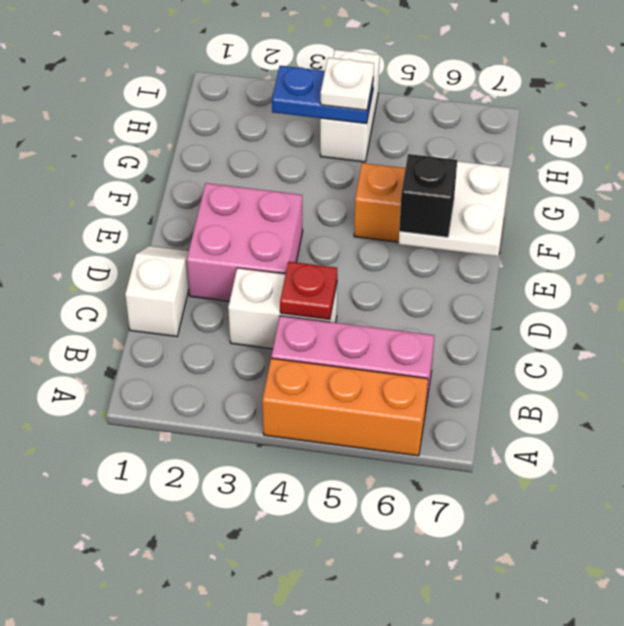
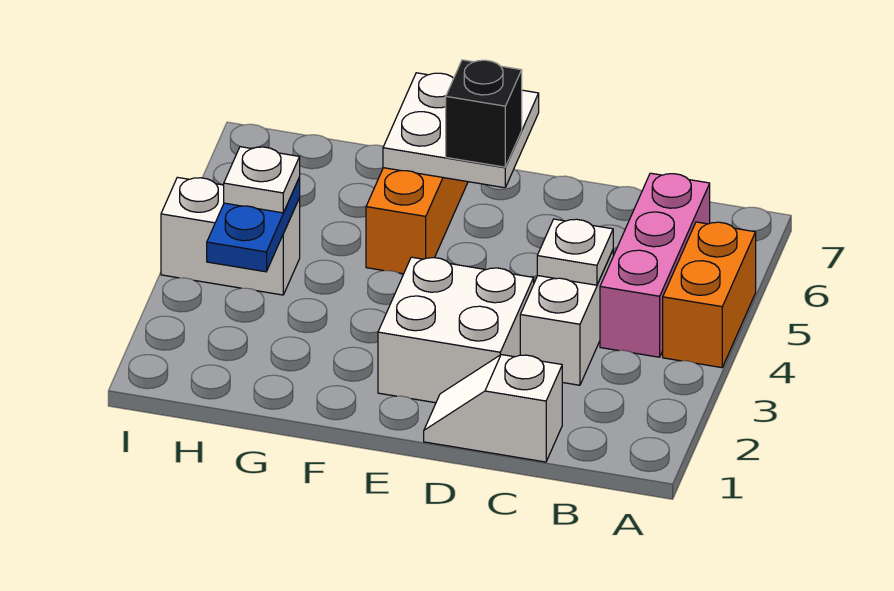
orange 1x3 brick [262,358,428,456] -> orange 1x2 brick [663,222,756,368]
red 1x1 plate [280,262,337,319] -> white 1x1 plate [537,219,613,285]
pink 2x2 brick [187,183,303,301] -> white 2x2 brick [378,257,534,403]

